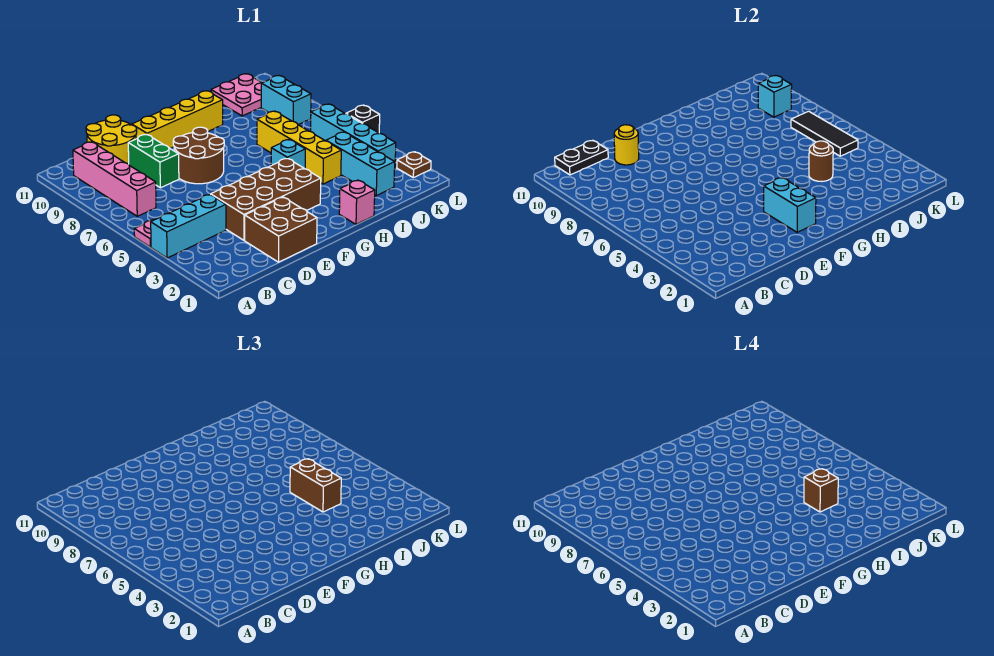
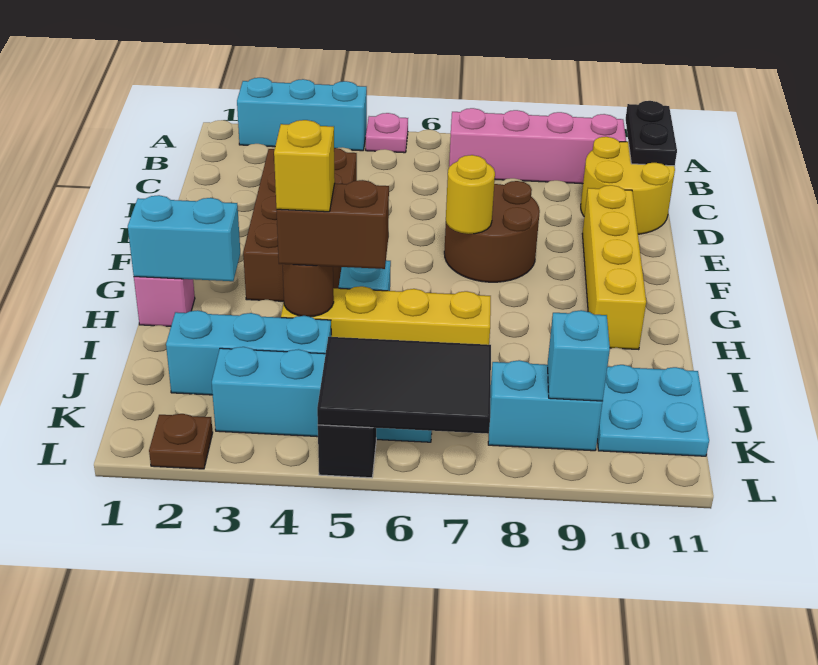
cyan 1x3 brick [151,194,226,258] -> cyan 1x3 brick turned to [237,78,367,151]
brown 2x2 brick [245,197,317,262] -> none
green 1x2 brick [128,135,179,188] -> none
yellow 1x1 round brick [614,125,639,165] -> yellow 1x1 round brick moved to [446,155,495,234]
cyan 1x2 brick [764,178,816,232] -> cyan 1x2 brick moved to [128,195,240,281]
brown 1x1 brick [804,469,838,512] -> yellow 1x1 brick [274,120,335,212]
pink 2x2 plate [211,74,262,116] -> cyan 2x2 plate [597,365,709,456]
black 1x3 tile [791,111,858,156] -> black 2x3 tile [317,337,491,434]

